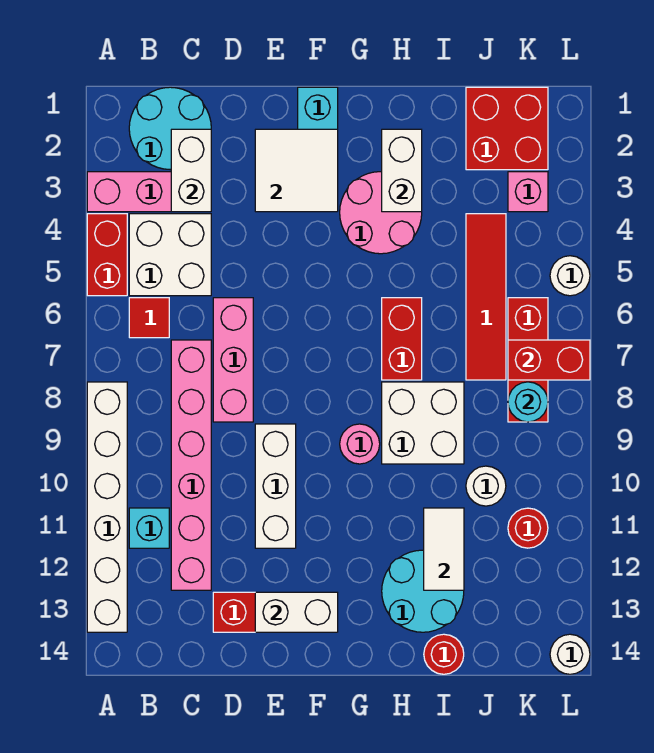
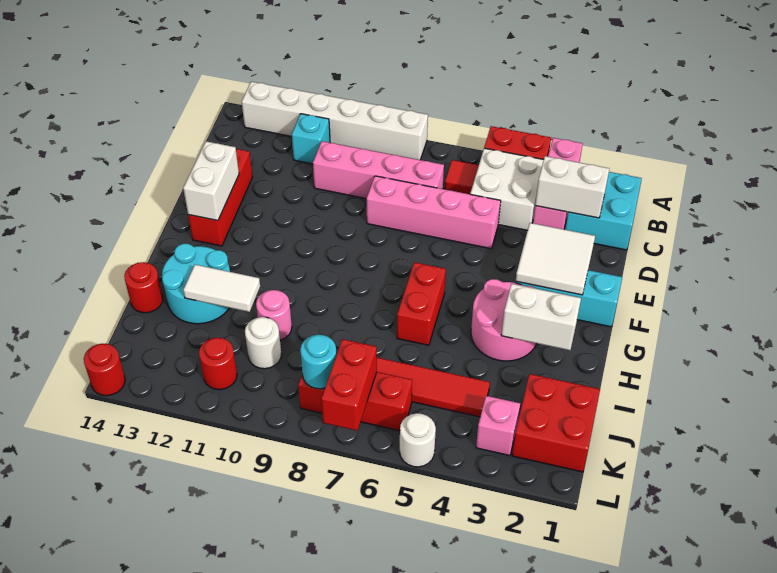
cyan 2x2 round brick [129,87,211,170] -> cyan 2x2 brick [565,172,642,250]
pink 1x6 brick [171,340,211,590] -> pink 1x4 brick [313,141,444,198]
pink 1x3 brick [213,298,253,422] -> pink 1x4 brick [366,176,501,249]
white 1x3 brick [255,424,296,548] -> none
pink 1x1 round brick [340,424,380,464] -> pink 1x1 round brick moved to [256,290,292,340]
red 1x2 brick [382,298,422,380] -> red 1x2 brick turned to [397,262,446,345]
white 2x2 brick [382,382,464,464] -> none
white 1x1 round brick [550,634,590,674] -> red 1x1 round brick [84,344,125,396]

